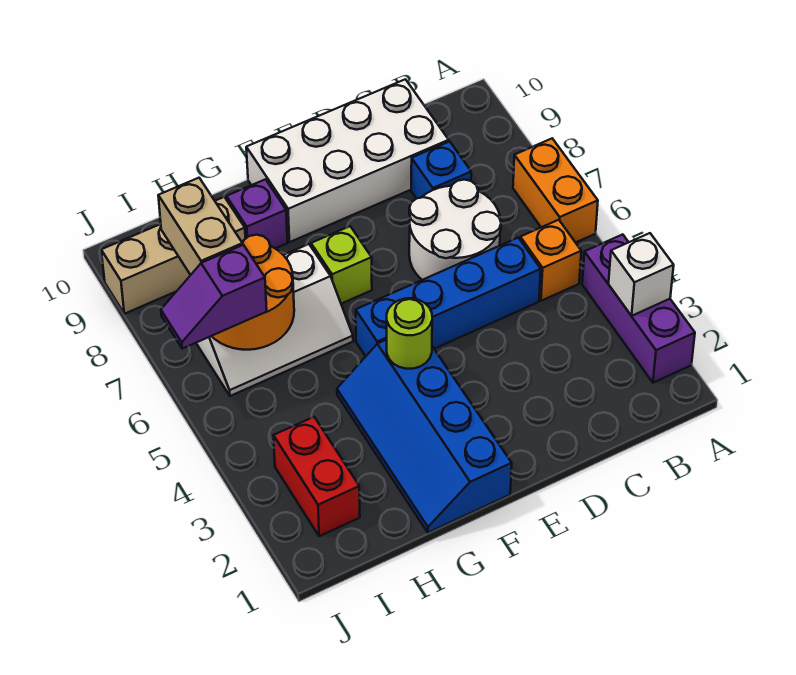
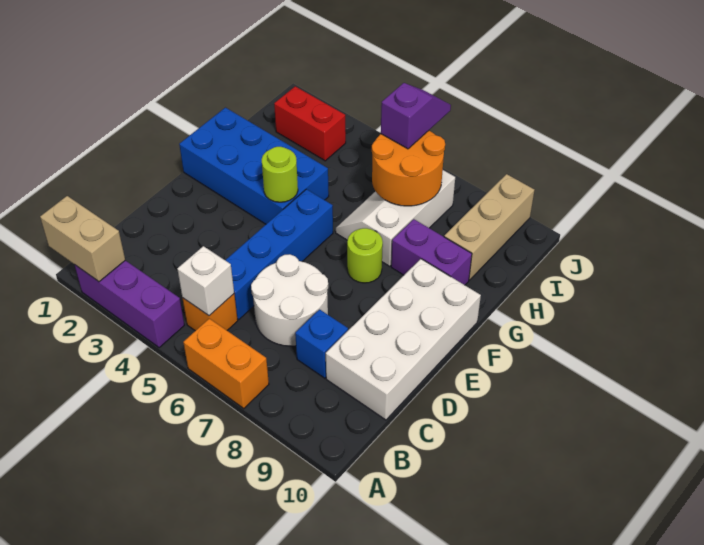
white 1x1 brick [609,233,674,316] -> white 1x1 brick moved to [177,246,234,316]
blue 2x4 slope [337,340,512,533] -> blue 2x4 brick [179,108,329,224]
lime 1x1 brick [311,226,372,304] -> lime 1x1 round brick [347,228,383,283]
purple 1x1 brick [227,179,288,248] -> purple 1x2 brick [391,219,472,285]
tan 1x2 brick [158,178,243,275] -> tan 1x2 brick moved to [40,196,125,282]

